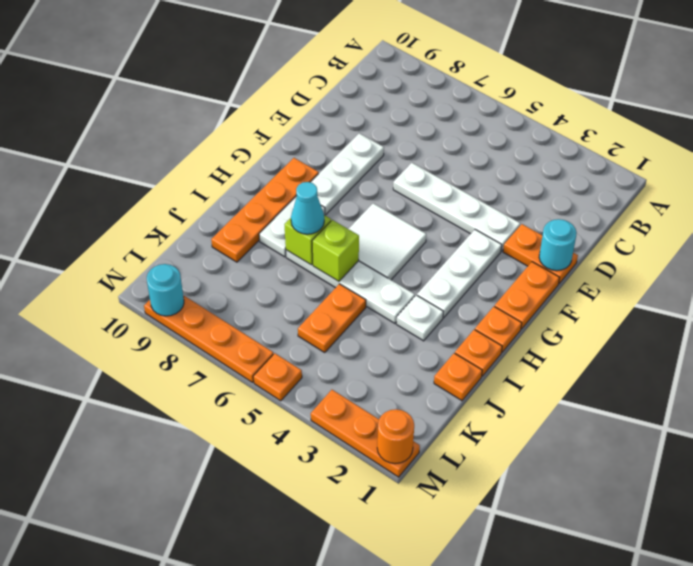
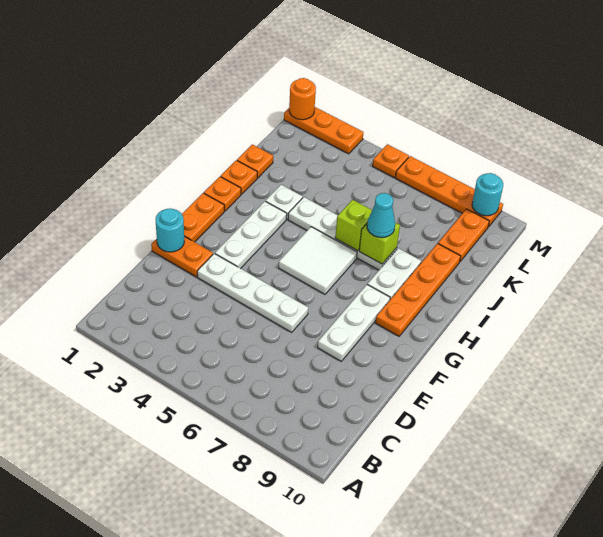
orange 1x2 plate [298,284,366,352] -> orange 1x2 plate moved to [438,209,489,261]

